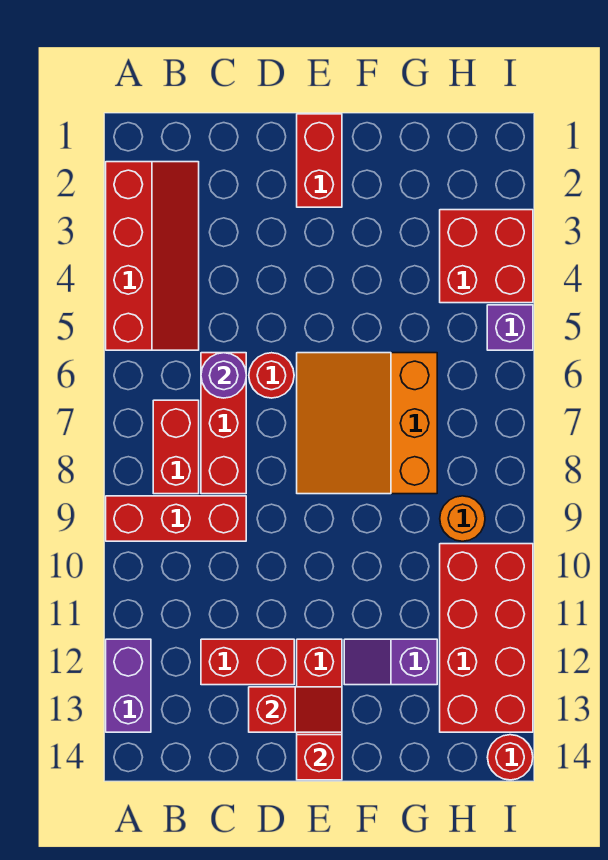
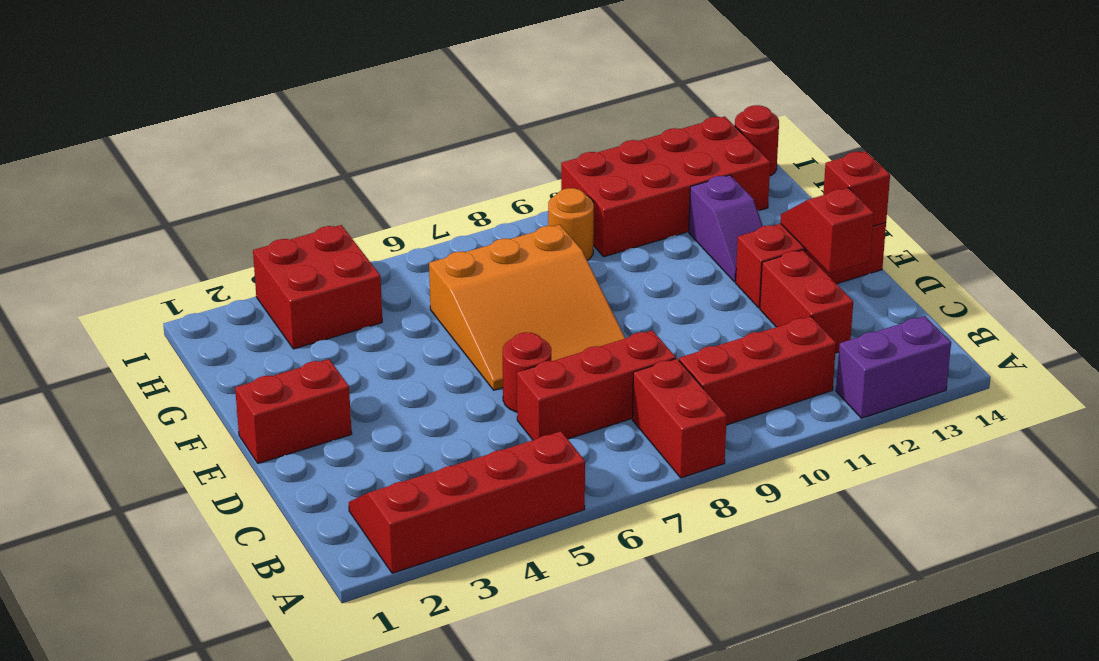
red 1x3 brick [106,496,246,541] -> red 1x3 brick turned to [679,316,836,425]
red 1x2 brick [153,400,199,494] -> red 1x2 brick turned to [632,358,727,478]
purple 1x1 round brick [201,353,246,398] -> none
purple 1x1 brick [487,305,533,350] -> none

